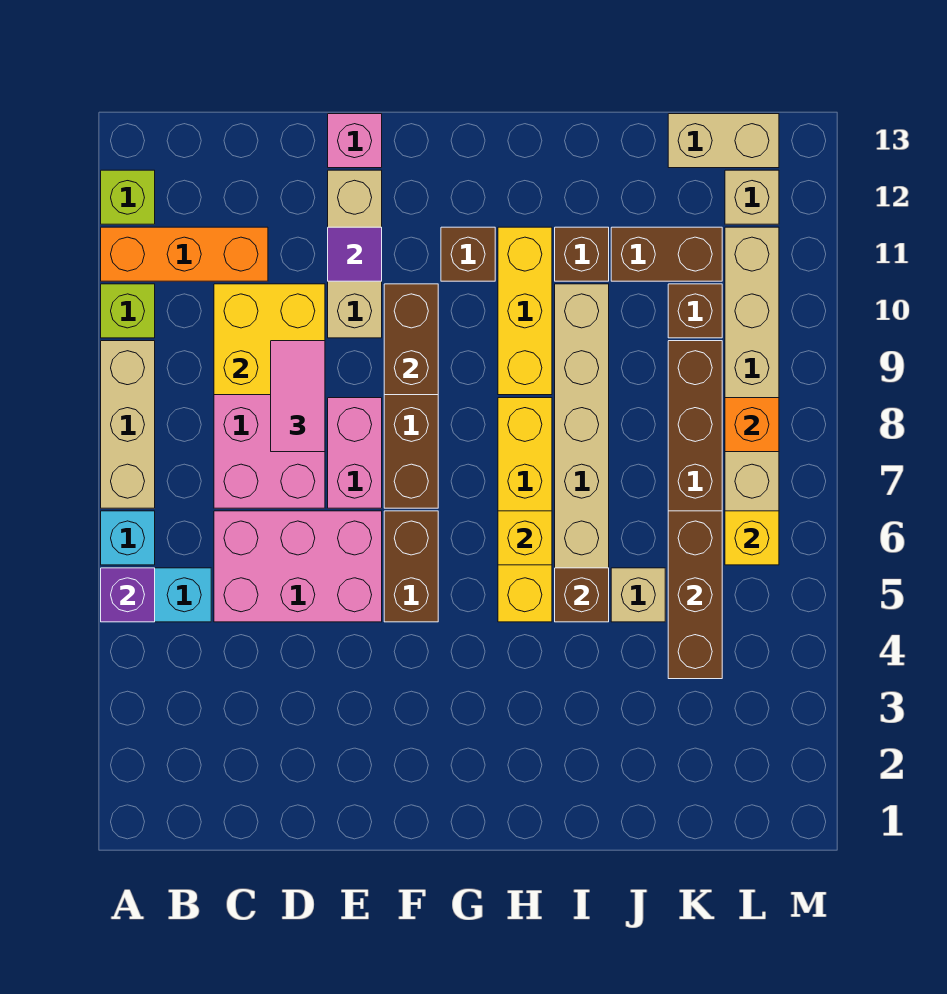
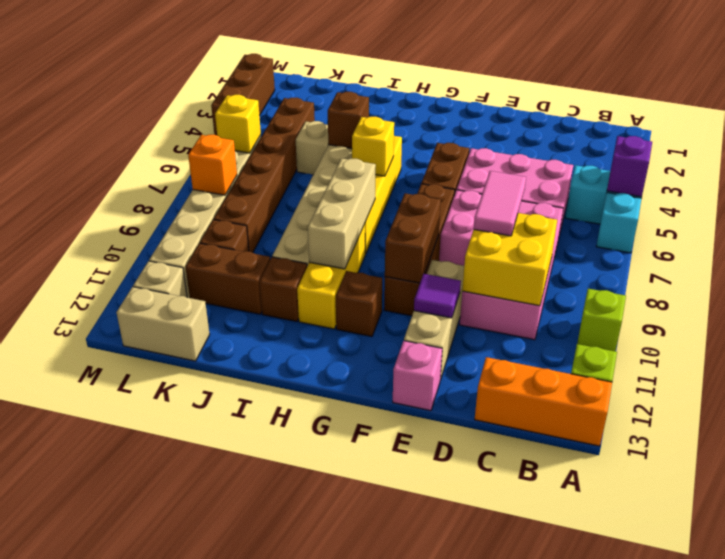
tan 1x3 brick [101,341,155,508] -> tan 1x3 brick moved to [308,158,376,269]
orange 1x3 brick [101,227,268,281] -> orange 1x3 brick moved to [475,357,612,446]
brown 1x3 brick [668,511,722,679] -> brown 1x3 brick moved to [211,54,275,135]

